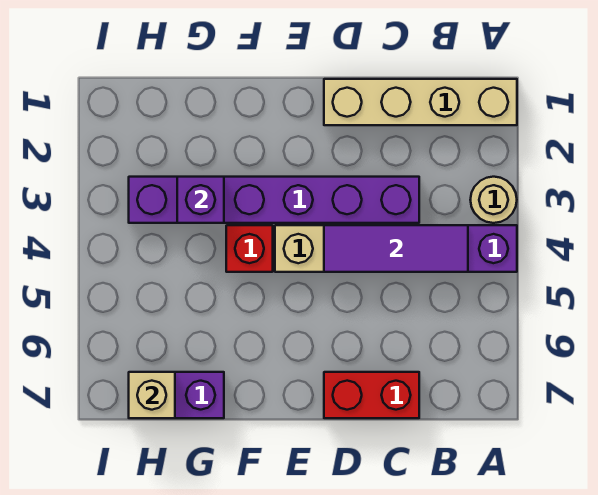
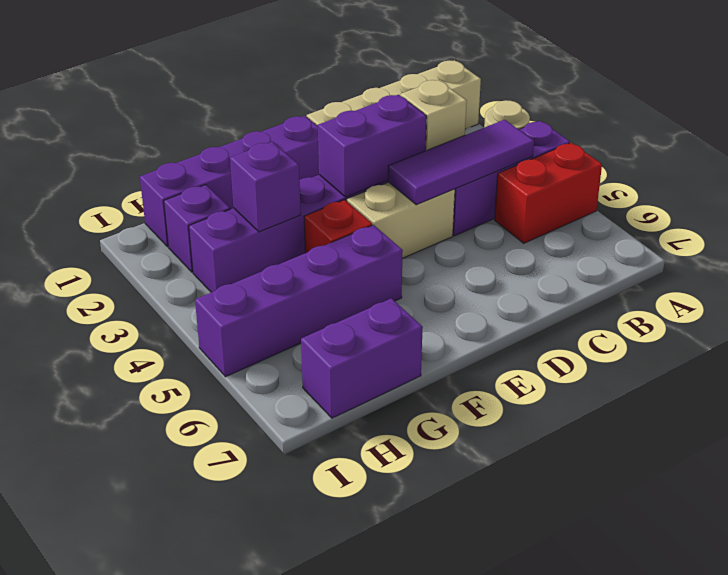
red 1x2 brick [324,372,419,418] -> red 1x2 brick moved to [495,143,602,243]
none -> purple 1x2 brick [318,95,427,197]
none -> purple 1x4 brick [140,116,319,247]
none -> purple 1x4 brick [195,225,403,377]
none -> purple 1x1 brick [164,185,230,272]
tan 1x1 brick [129,372,175,418] -> tan 1x1 brick moved to [401,80,467,151]

